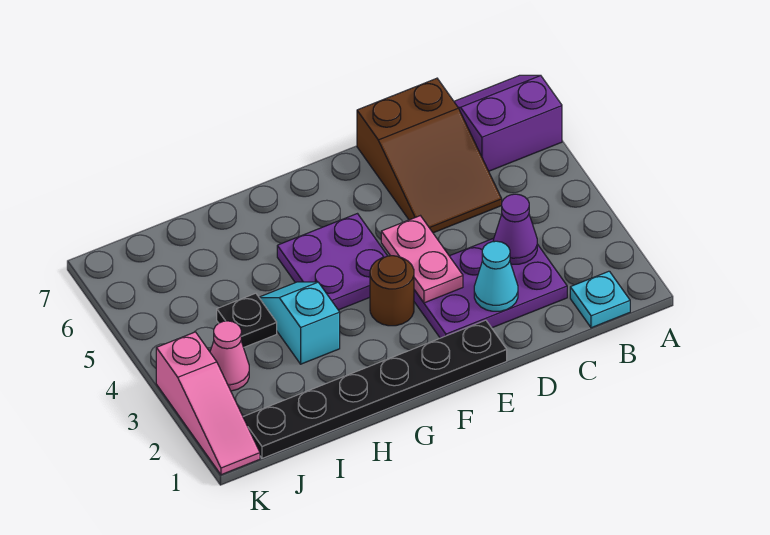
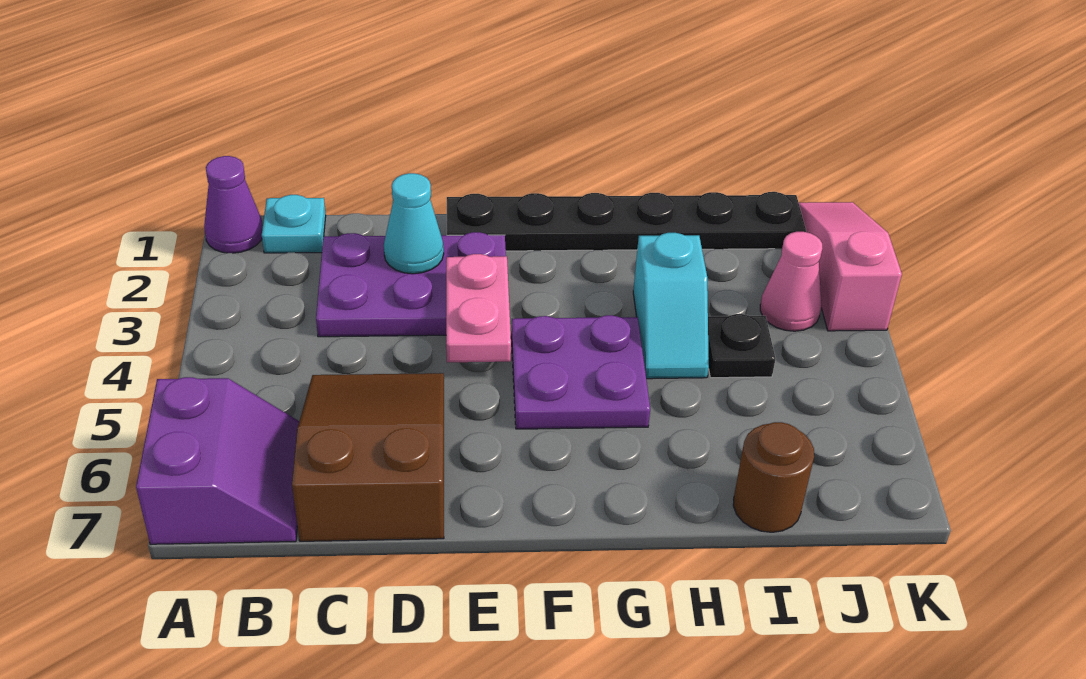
purple 2x2 slope [454,75,562,171] -> purple 2x2 slope turned to [136,377,299,544]
purple 1x1 cone [493,194,537,264] -> purple 1x1 cone moved to [204,156,263,253]
brown 1x1 round brick [370,256,414,326] -> brown 1x1 round brick moved to [733,422,814,532]

